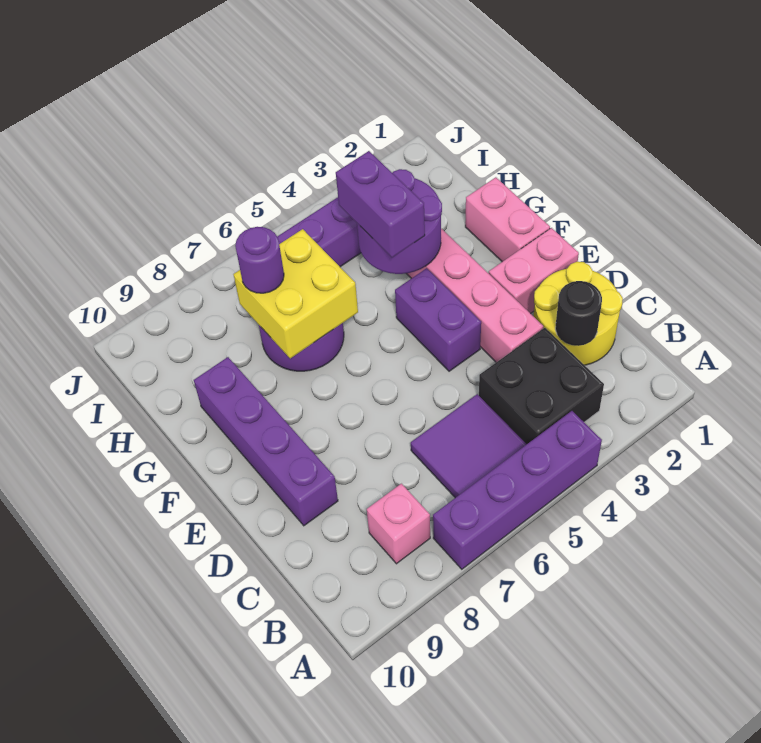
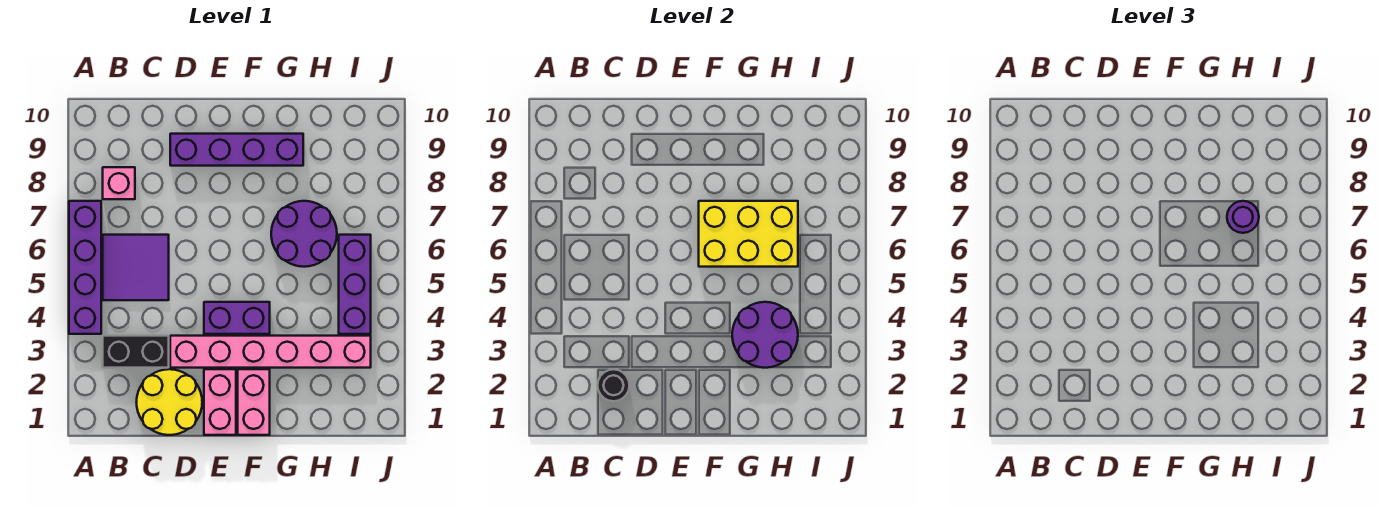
black 2x2 brick [479,328,604,444] -> black 1x2 brick [103,336,169,368]
pink 1x2 brick [465,177,550,262] -> pink 1x2 brick turned to [238,369,270,435]
purple 1x2 brick [336,151,425,257] -> none
yellow 2x2 brick [234,229,358,358] -> yellow 2x3 brick [699,201,798,267]

